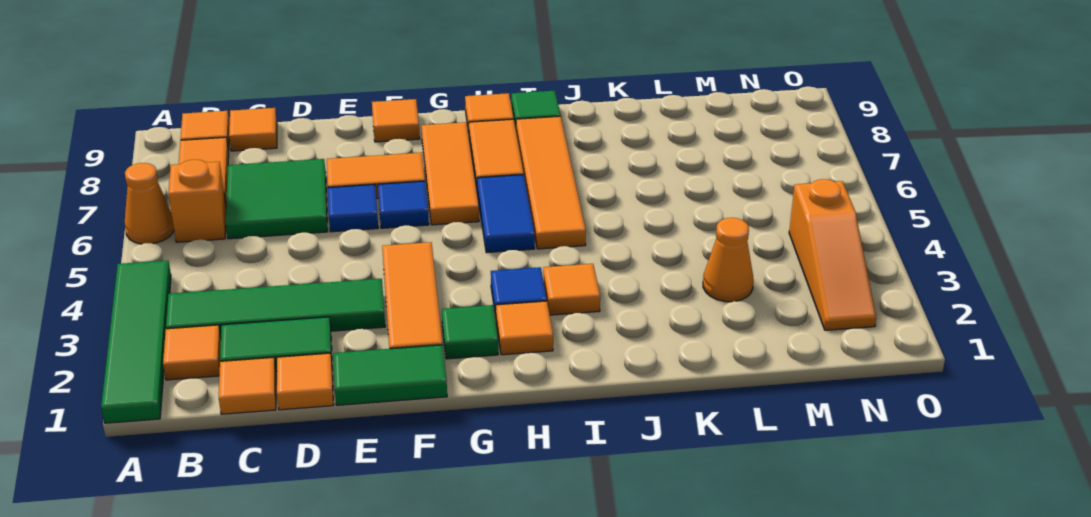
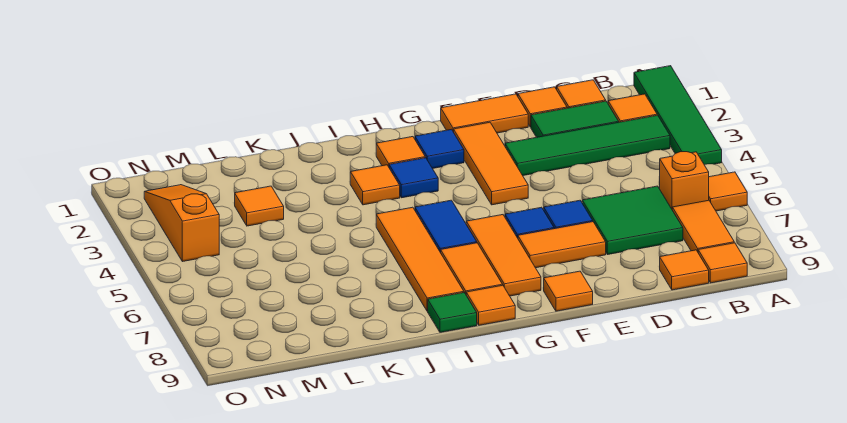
orange 1x1 cone [125,163,174,244] -> orange 1x1 tile [709,172,747,211]
green 1x2 tile [333,345,447,405] -> orange 1x2 tile [441,94,528,133]
green 1x1 tile [442,305,498,359] -> blue 1x1 tile [415,129,464,169]
orange 1x1 cone [703,218,754,302] -> orange 1x1 tile [235,186,284,226]

